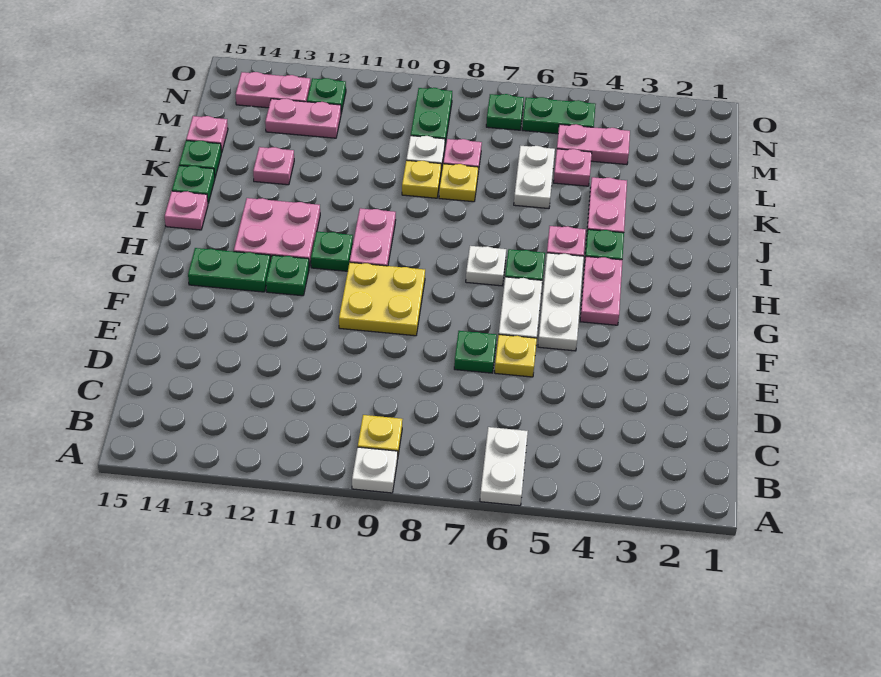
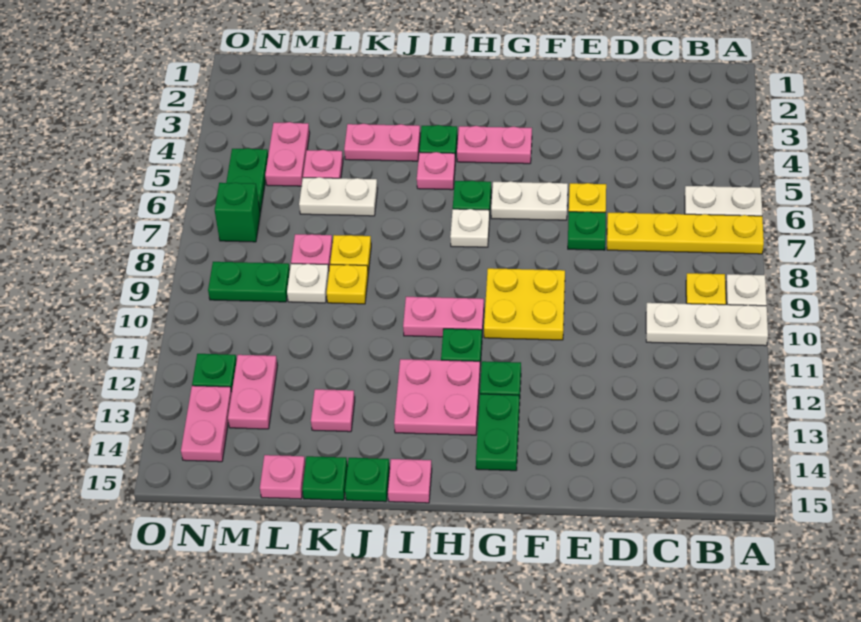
none -> yellow 1x4 plate [607,212,764,254]
white 1x3 plate [538,253,584,351] -> white 1x3 plate moved to [646,303,768,346]
green 1x1 plate [486,94,524,130] -> green 1x1 brick [215,183,260,242]

